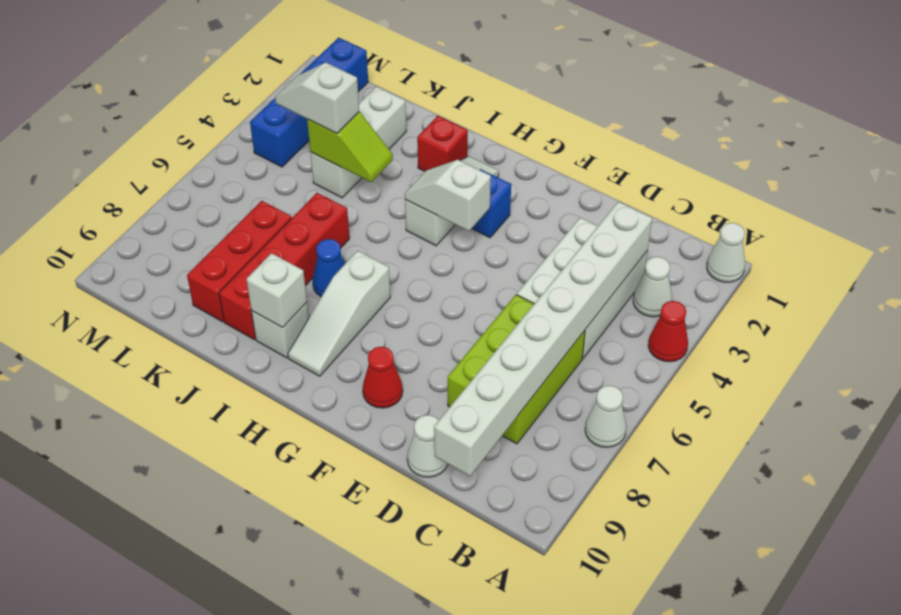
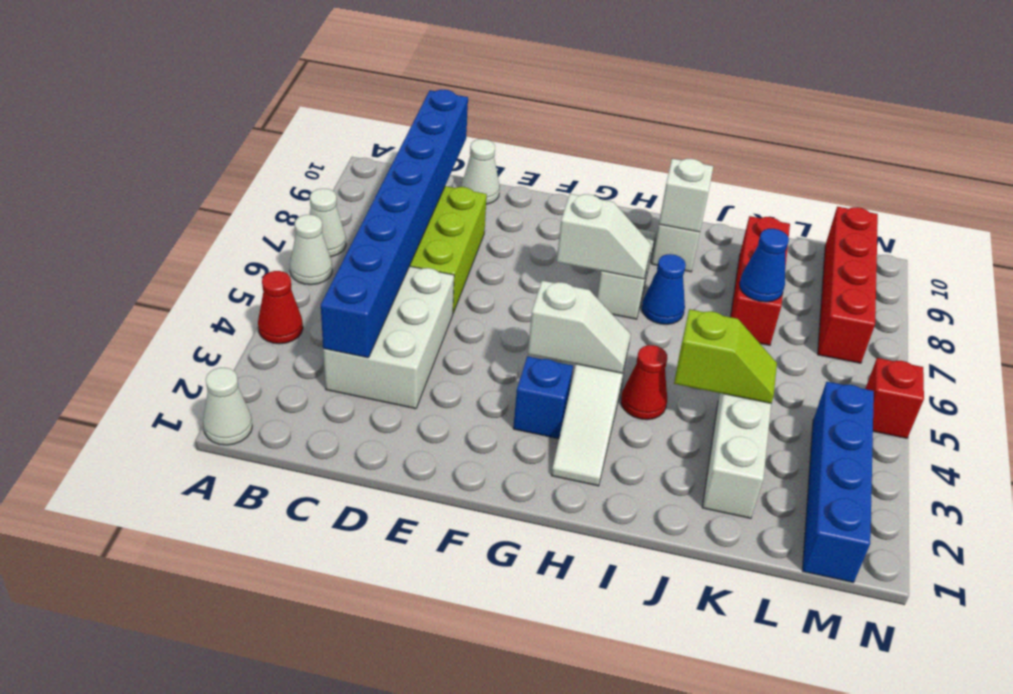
white 1x1 cone [633,257,672,317] -> white 1x1 cone moved to [290,215,332,285]
white 1x8 brick [434,202,652,476] -> blue 1x8 brick [321,90,468,358]
red 1x1 cone [363,347,403,408] -> red 1x1 cone moved to [621,345,667,420]
red 1x1 brick [417,116,468,171] -> red 1x1 brick moved to [865,358,924,438]
lime 1x2 slope [307,112,393,182] -> lime 1x2 slope turned to [674,309,777,403]
red 1x4 brick [219,193,350,340] -> red 1x4 brick moved to [818,207,878,363]
white 1x2 slope [275,62,359,133] -> white 1x2 slope moved to [557,194,652,279]
none -> blue 1x1 cone [740,229,789,302]

